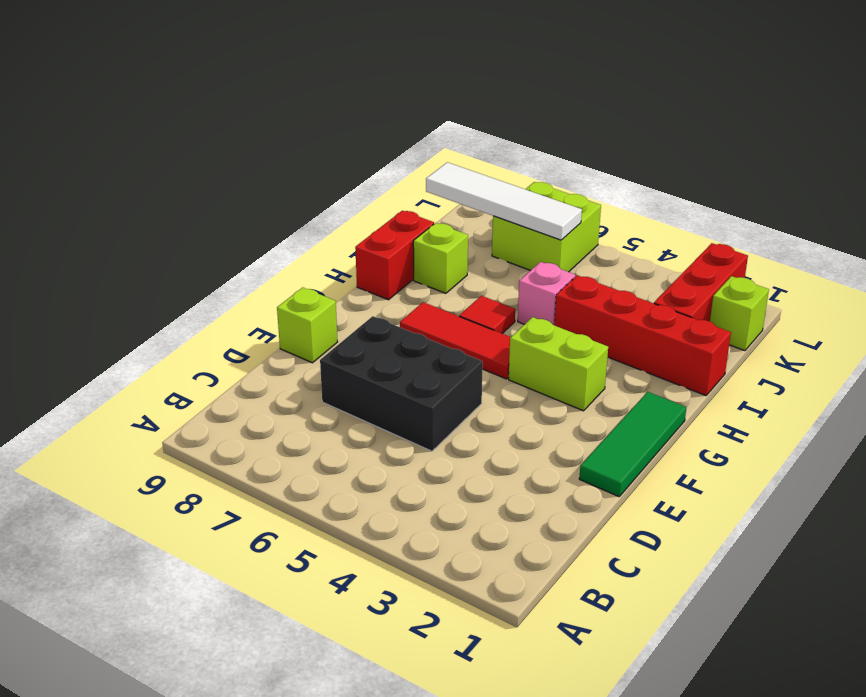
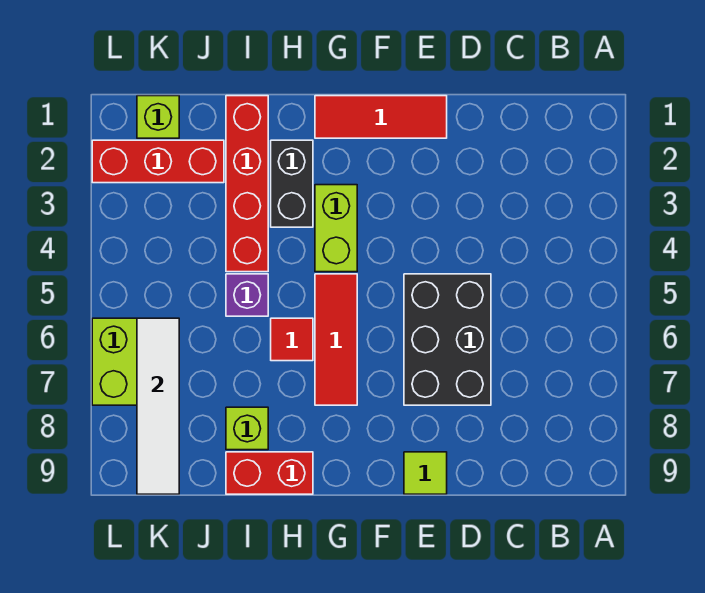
green 1x3 tile [579,392,686,497] -> red 1x3 tile [315,96,447,138]
lime 1x1 brick [277,287,337,363] -> lime 1x1 tile [404,452,447,494]
none -> black 1x2 brick [271,140,313,227]
pink 1x1 brick [518,262,575,325] -> purple 1x1 brick [226,274,268,316]

